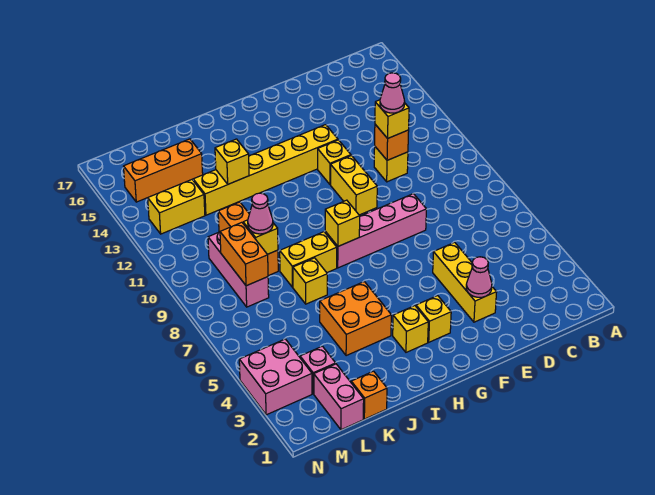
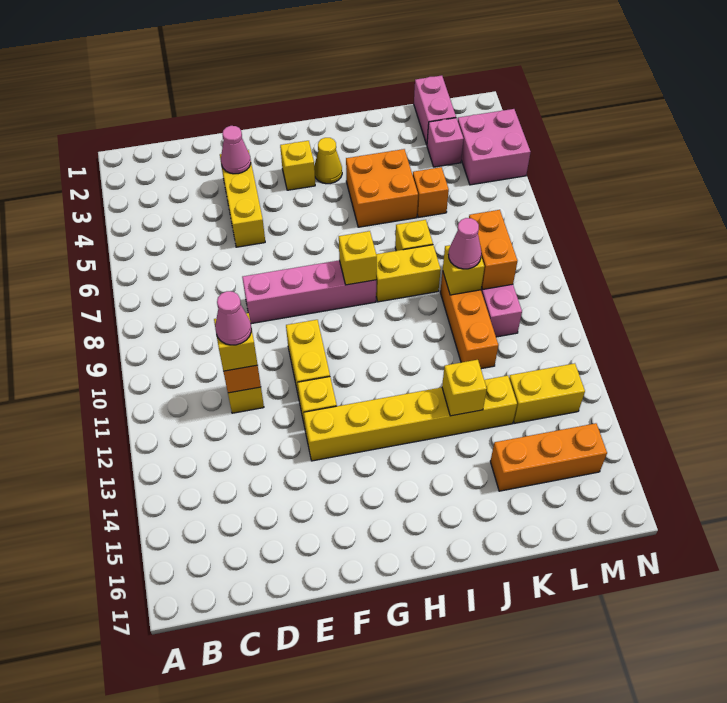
yellow 1x1 brick [393,306,428,352] -> yellow 1x1 cone [314,138,342,184]
orange 1x1 brick [351,371,387,419] -> orange 1x1 brick moved to [413,167,449,218]

